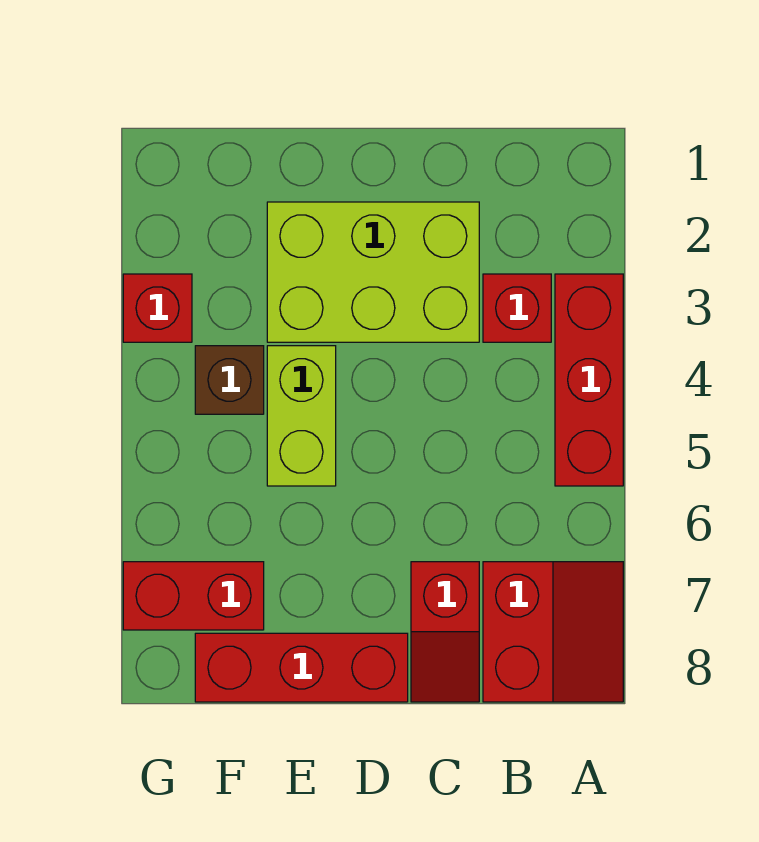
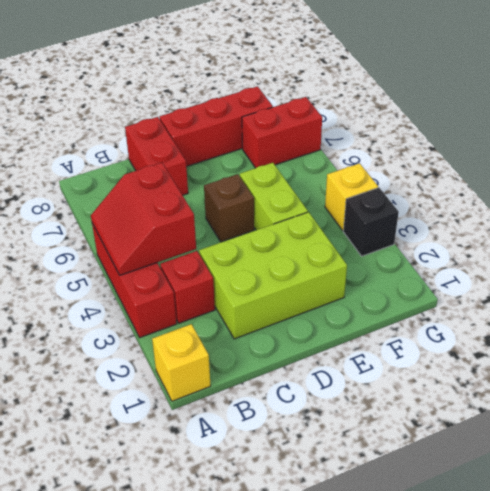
none -> yellow 1x1 brick [152,324,211,401]
red 2x2 slope [483,562,623,702] -> red 2x2 slope moved to [91,163,196,275]
red 1x2 slope [411,562,479,702] -> red 1x2 brick [125,117,188,195]
brown 1x1 brick [195,346,264,414] -> brown 1x1 brick moved to [204,174,254,242]
red 1x1 brick [123,274,192,342] -> black 1x1 brick [343,188,399,256]
none -> yellow 1x1 brick [325,163,378,231]

